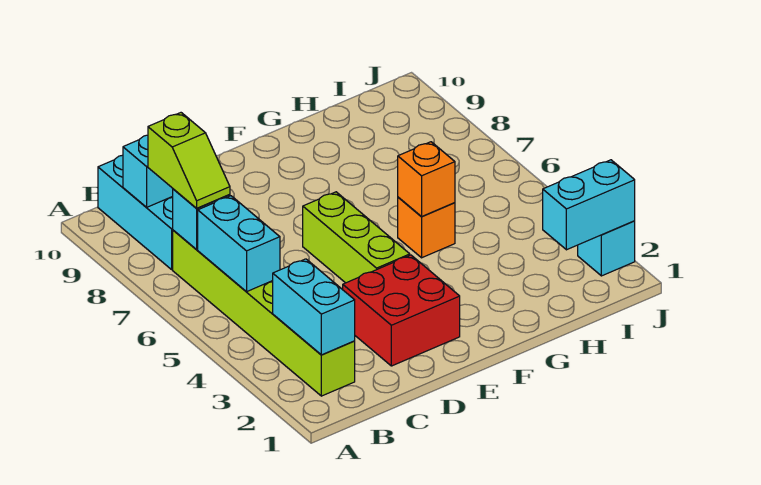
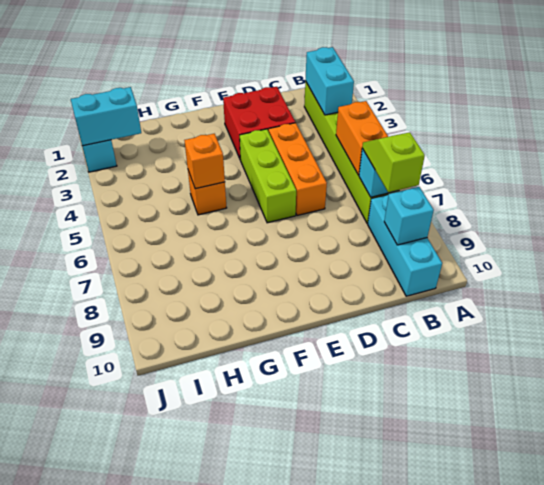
cyan 1x2 brick [198,196,280,292] -> orange 1x2 brick [336,101,388,175]
none -> orange 1x3 brick [269,123,327,216]

